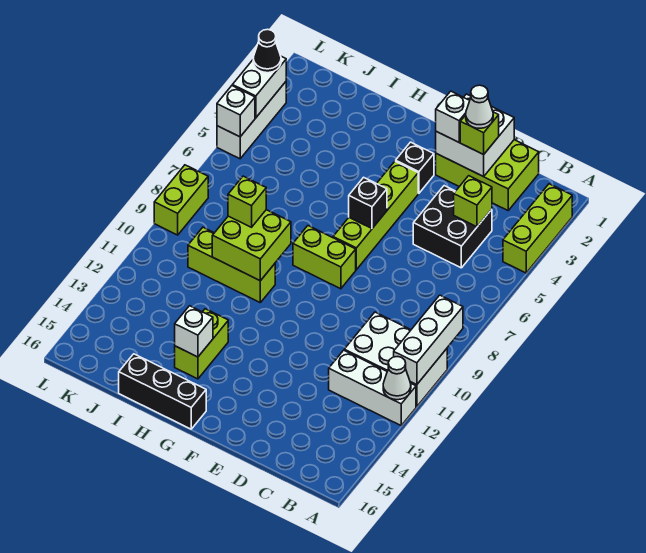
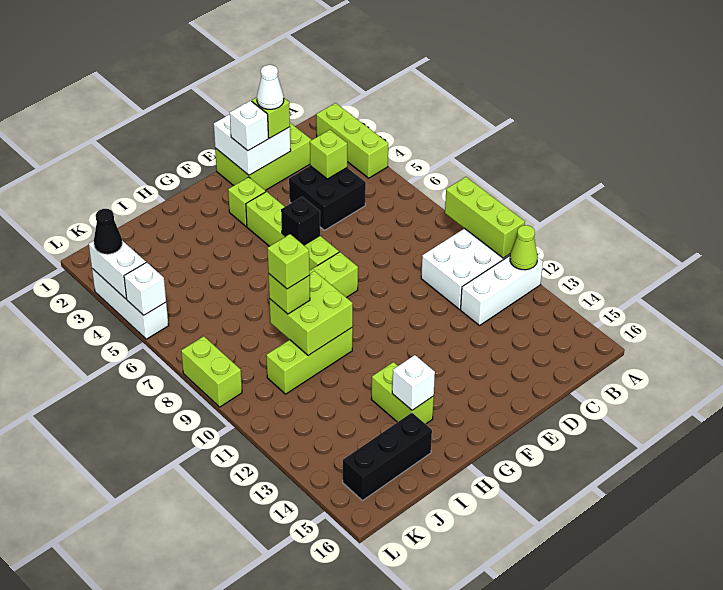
white 1x3 brick [394,295,463,385] -> lime 1x3 brick [445,177,525,258]
white 1x1 cone [383,357,411,400] -> lime 1x1 cone [510,225,538,270]
black 1x1 brick [396,142,434,193] -> lime 1x1 brick [228,177,266,226]
black 1x3 brick [119,354,206,429] -> black 1x3 brick moved to [343,413,432,501]
none -> lime 1x1 brick [267,234,310,289]

